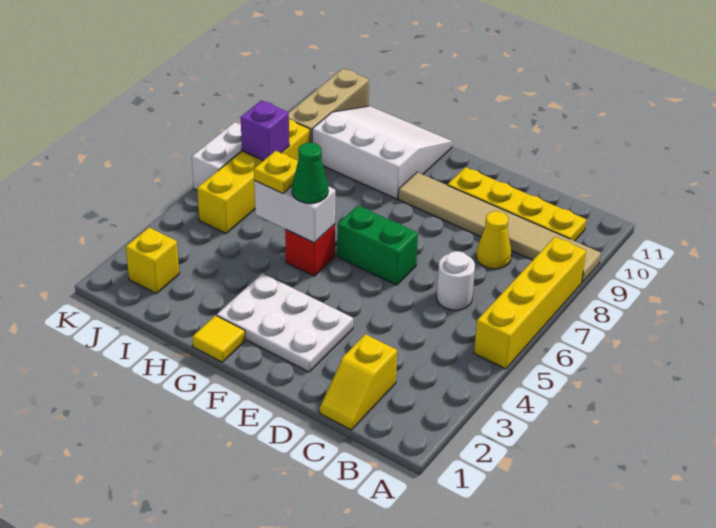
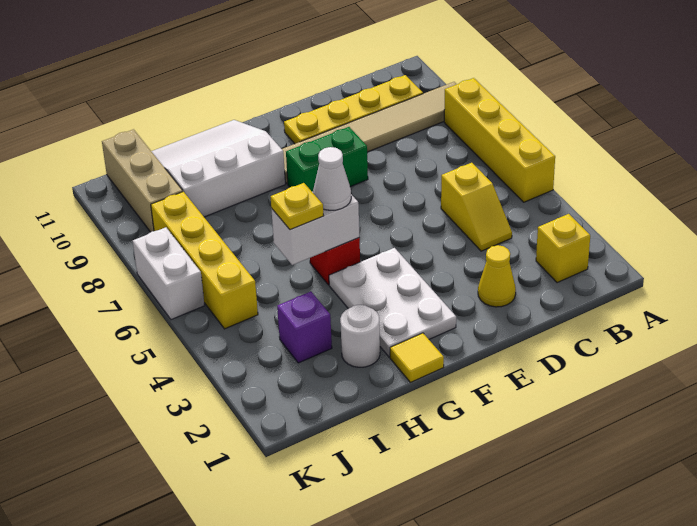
yellow 1x2 slope [320,334,397,430] -> yellow 1x2 slope moved to [441,163,512,251]
white 1x1 round brick [437,251,475,310] -> white 1x1 round brick moved to [340,305,380,367]
yellow 1x1 cone [476,211,511,269] -> yellow 1x1 cone moved to [478,245,516,307]
white 2x3 plate [217,273,353,372] -> white 2x3 plate turned to [329,248,456,357]
green 1x2 brick [337,206,418,285] -> green 1x2 brick moved to [286,127,368,192]
green 1x1 cone [292,142,328,203] -> white 1x1 cone [313,147,351,210]
yellow 1x1 brick [126,227,179,294] -> yellow 1x1 brick moved to [536,214,590,283]
purple 1x1 brick [241,100,289,161] -> purple 1x1 brick moved to [277,291,332,363]

